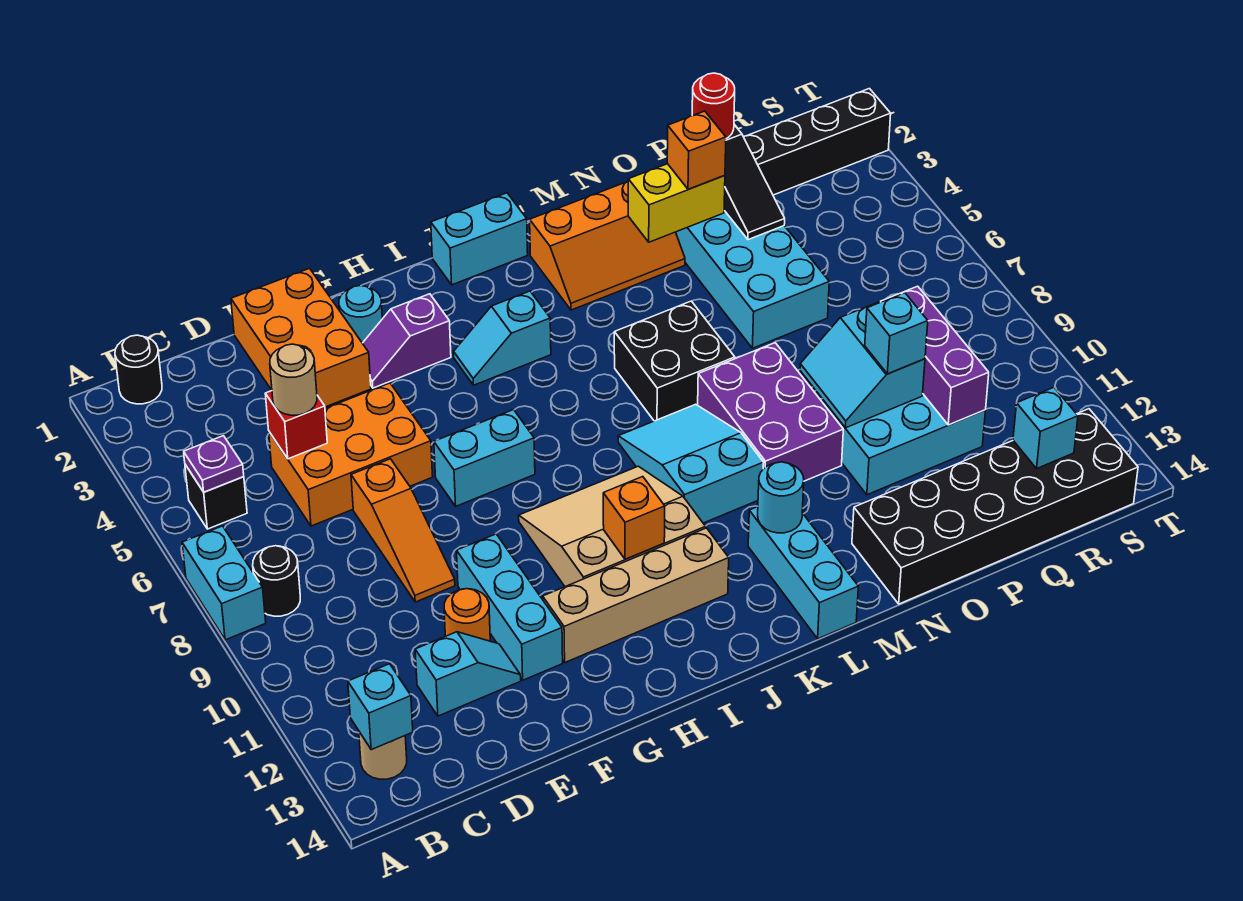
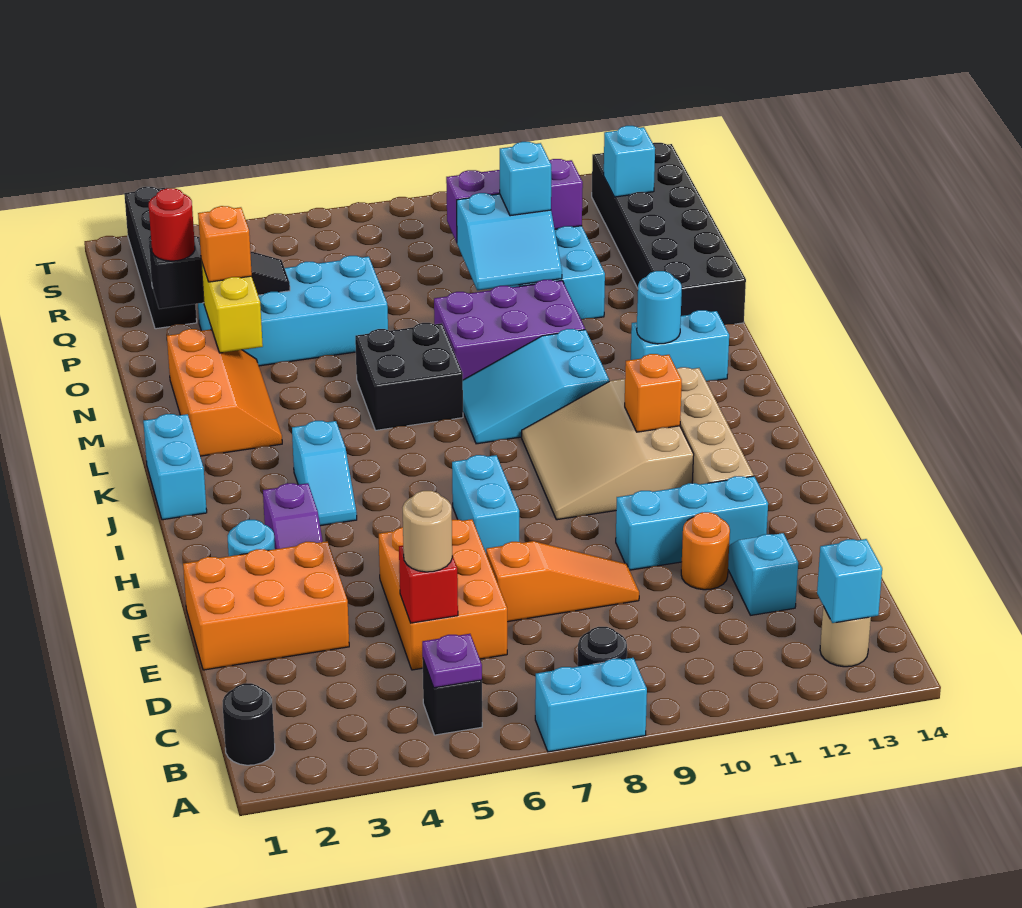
cyan 1x3 brick [748,507,858,639] -> cyan 1x2 brick [631,310,729,381]

